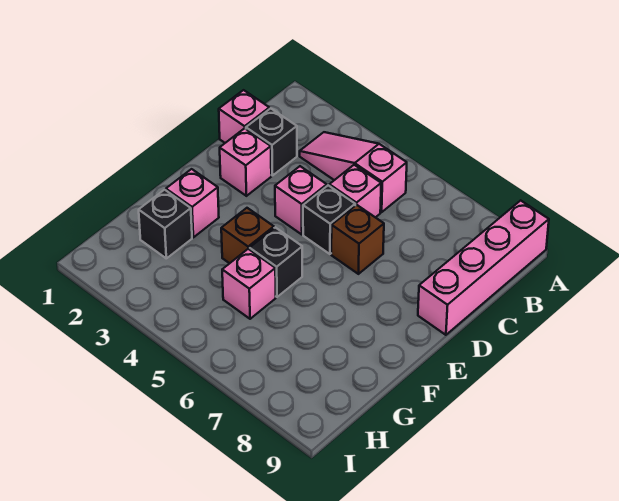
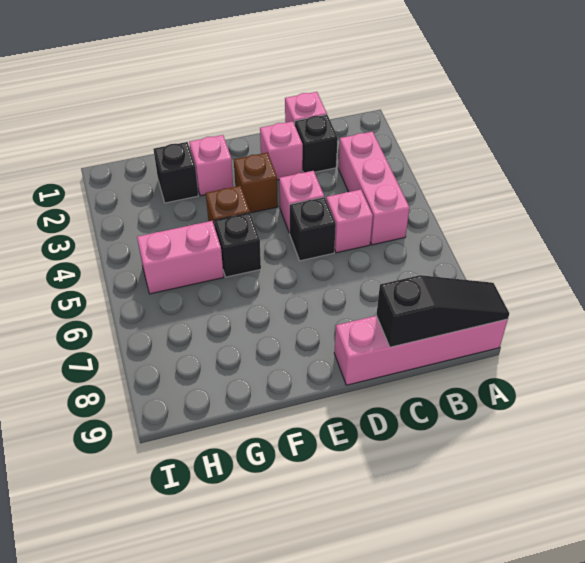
none -> black 1x3 slope [376,275,509,347]
pink 1x3 slope [300,132,407,212] -> pink 1x3 brick [338,132,409,245]
brown 1x1 brick [331,205,384,274] -> brown 1x1 brick moved to [234,153,278,213]
pink 1x1 brick [222,249,276,319] -> pink 1x2 brick [137,221,224,294]

